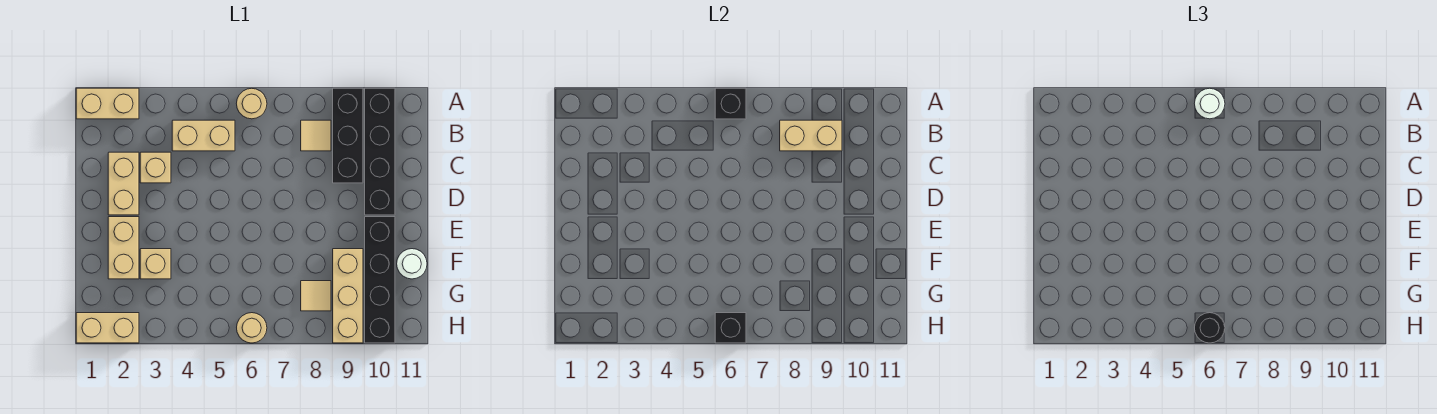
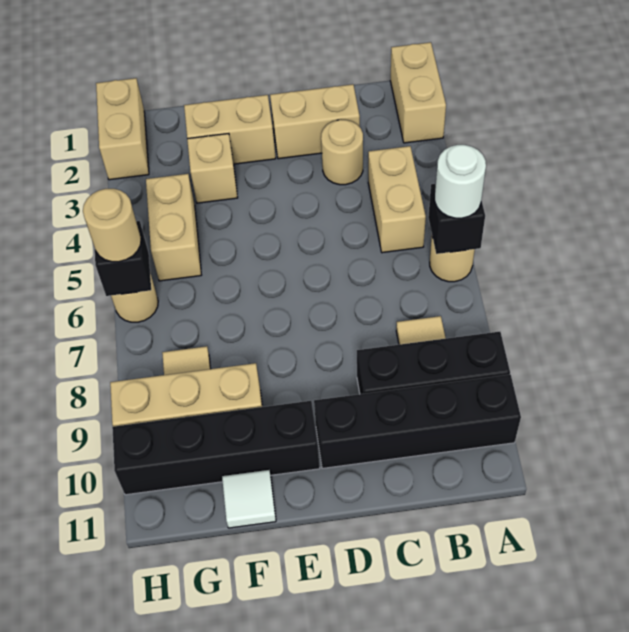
tan 1x2 brick [780,120,842,151] -> tan 1x2 brick moved to [146,174,201,281]
tan 1x1 brick [140,152,171,183] -> tan 1x1 round brick [321,120,363,185]
white 1x1 round brick [397,249,427,279] -> white 1x1 tile [222,470,276,528]
black 1x1 round brick [1195,313,1225,343] -> tan 1x1 round brick [83,189,141,262]

